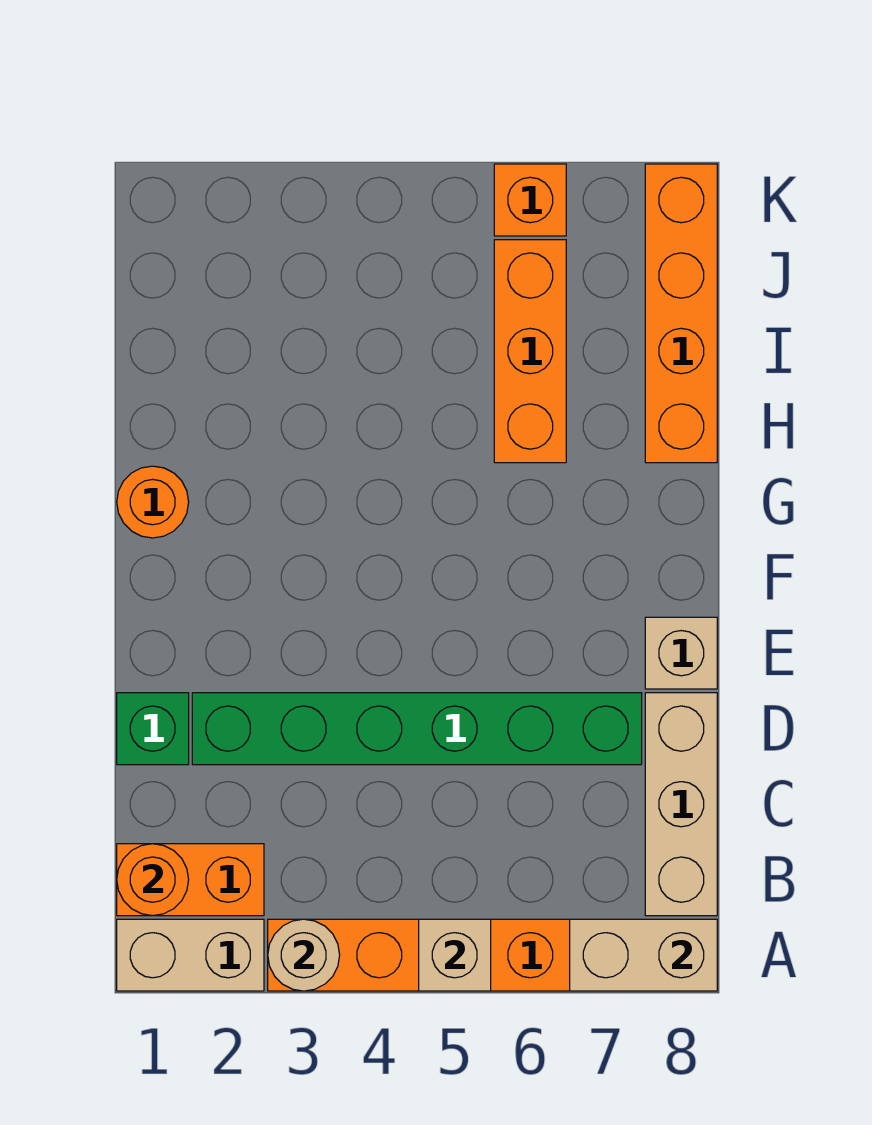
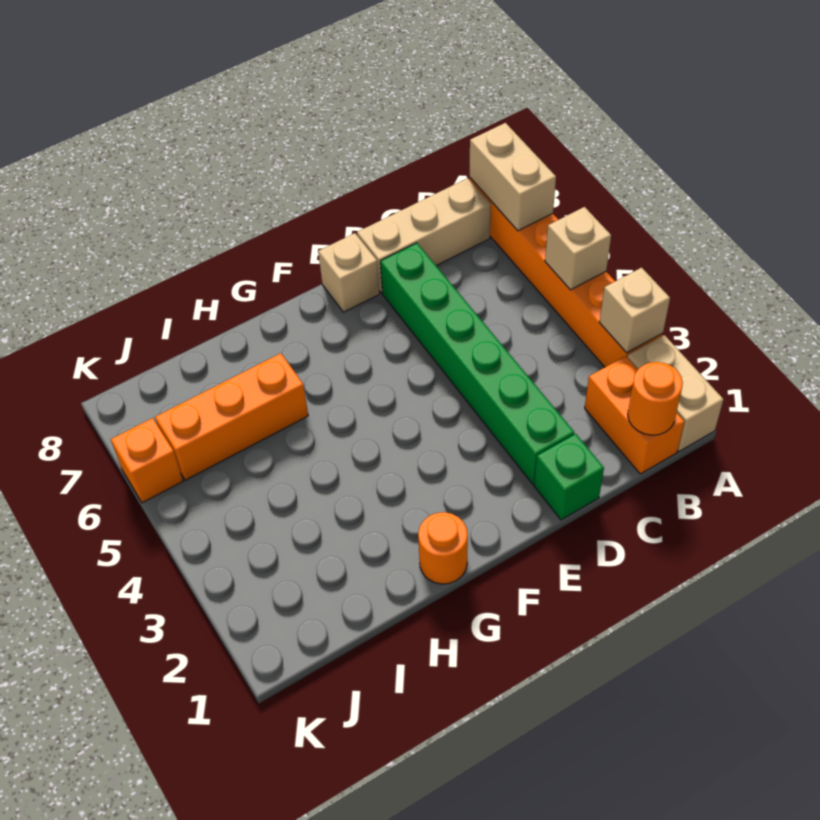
tan 1x1 round brick [268,919,340,991] -> tan 1x1 brick [599,268,670,353]
orange 1x4 brick [645,164,717,463] -> none

